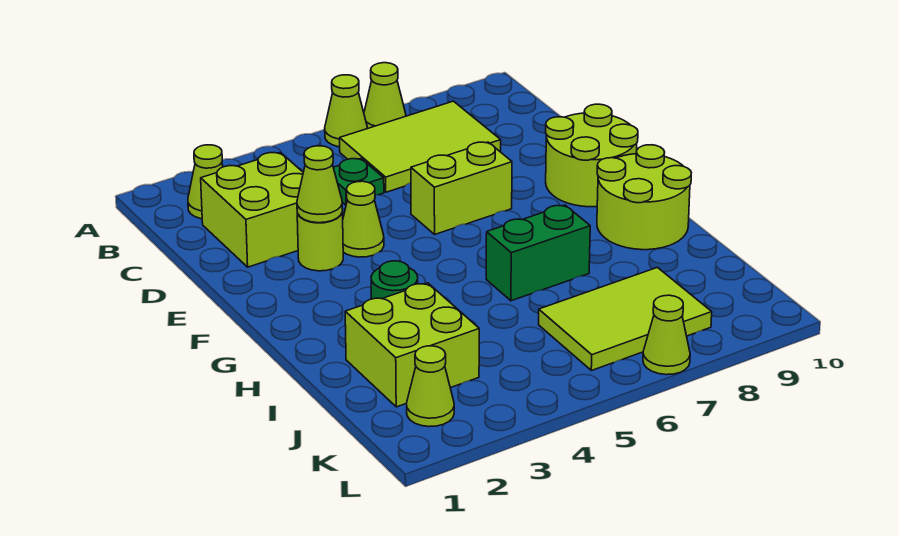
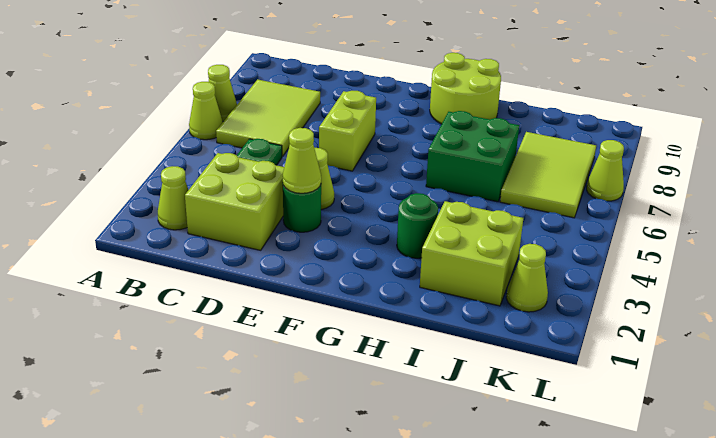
lime 1x1 round brick [297,212,343,271] -> green 1x1 round brick [283,185,321,232]
lime 2x2 round brick [546,104,638,207] -> none
green 1x2 brick [486,205,590,301] -> green 2x2 brick [426,111,519,202]

